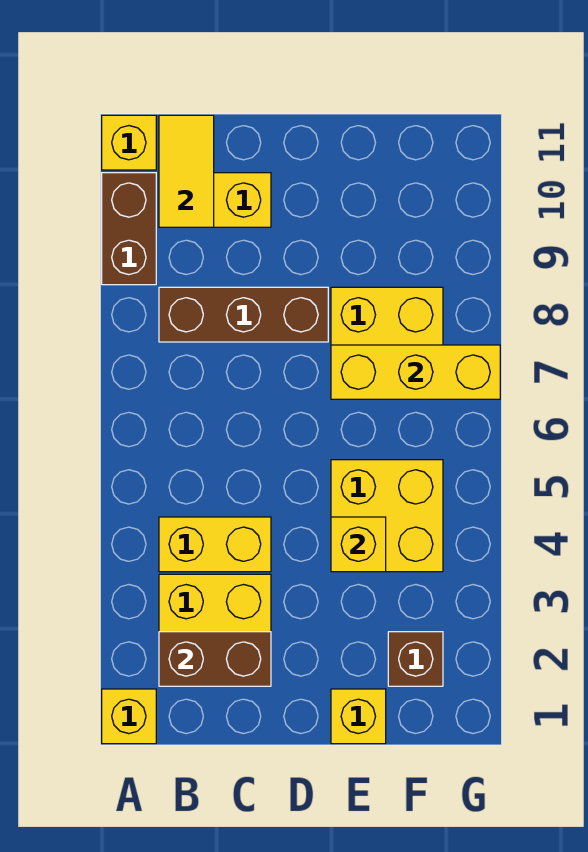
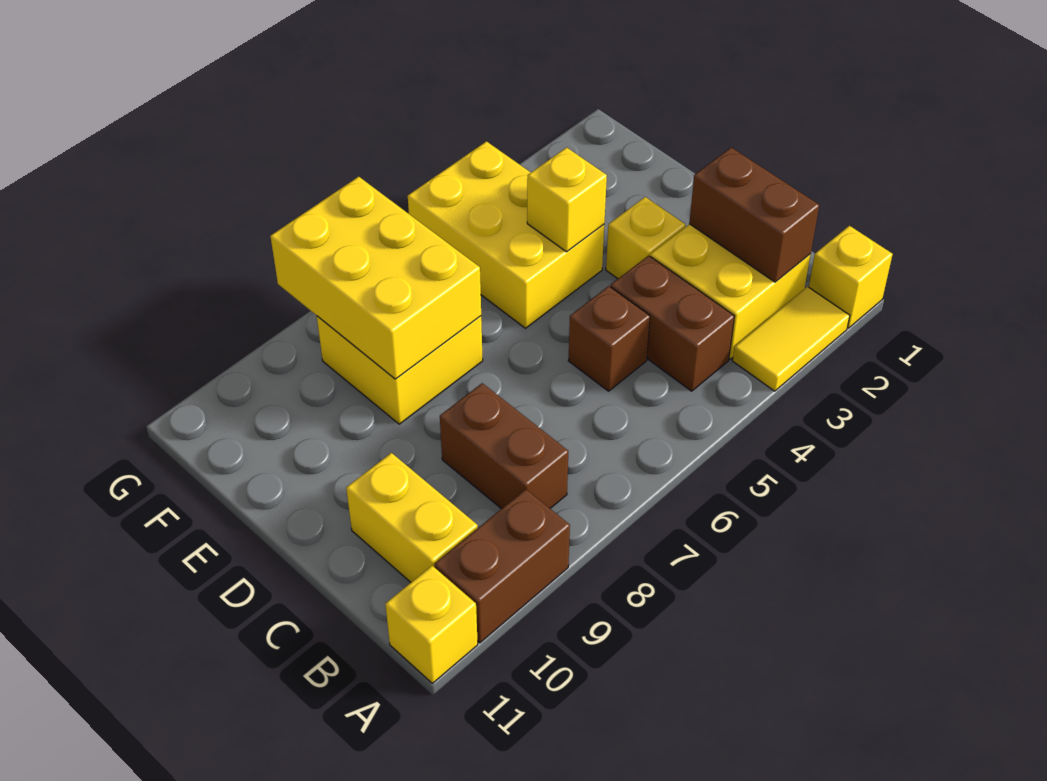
yellow 1x2 brick [159,517,271,572] -> brown 1x2 brick [611,255,734,391]
brown 1x3 brick [159,287,328,342] -> brown 1x2 brick [440,383,568,509]
yellow 1x2 tile [159,115,214,227] -> yellow 1x2 tile moved to [732,287,850,391]
yellow 1x1 brick [331,689,386,744] -> yellow 1x1 brick moved to [606,197,685,279]
yellow 2x2 brick [331,460,443,572] -> yellow 2x3 brick [408,141,604,328]
yellow 1x3 brick [331,345,500,399] -> yellow 2x3 brick [270,177,481,379]
brown 1x1 brick [388,632,443,686] -> brown 1x1 brick moved to [568,286,650,391]

